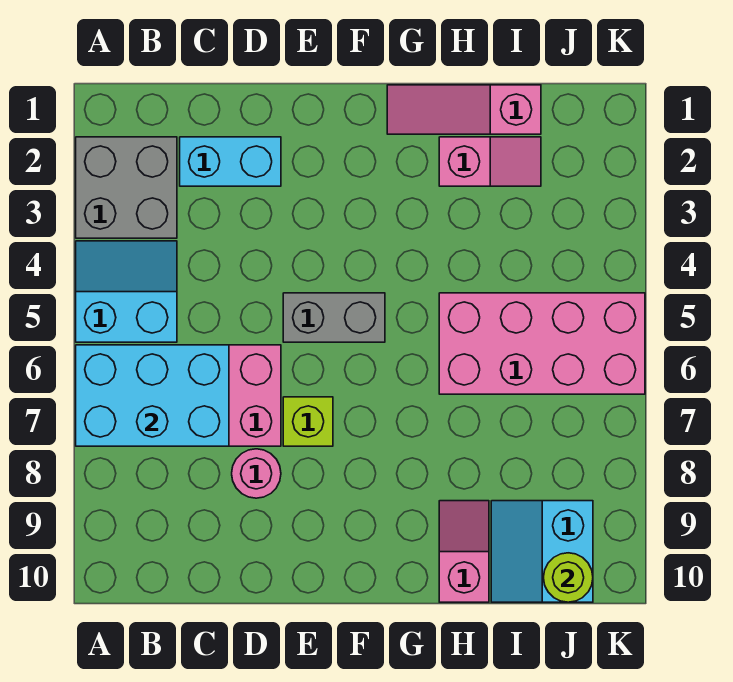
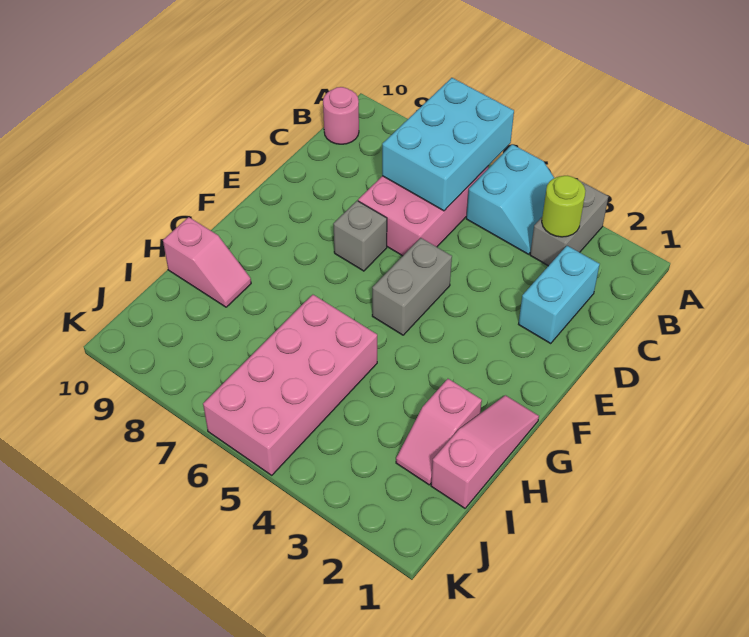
grey 2x2 brick [76,137,177,238] -> grey 1x2 brick [530,180,608,266]
pink 1x1 round brick [232,449,281,498] -> pink 1x1 round brick moved to [323,87,359,144]
lime 1x1 brick [283,397,333,446] -> grey 1x1 brick [333,201,387,271]
cyan 2x2 slope [491,501,593,602] -> none
lime 1x1 round brick [543,553,593,602] -> lime 1x1 round brick moved to [542,176,585,237]

